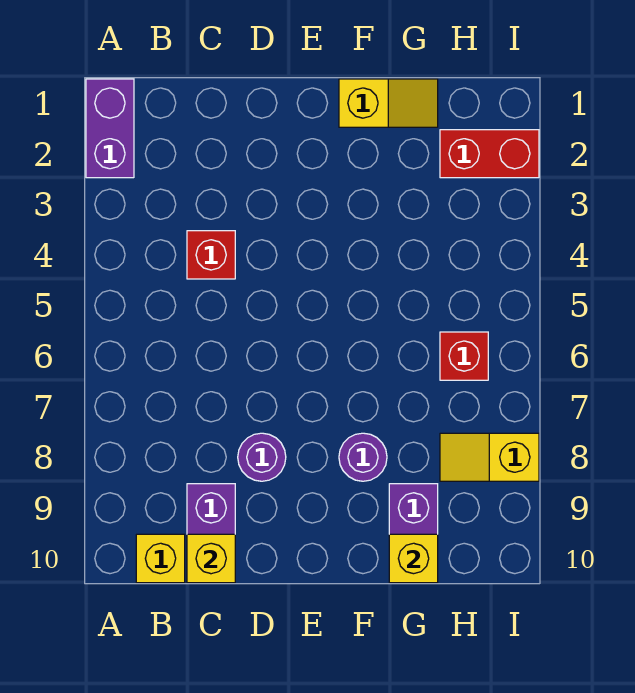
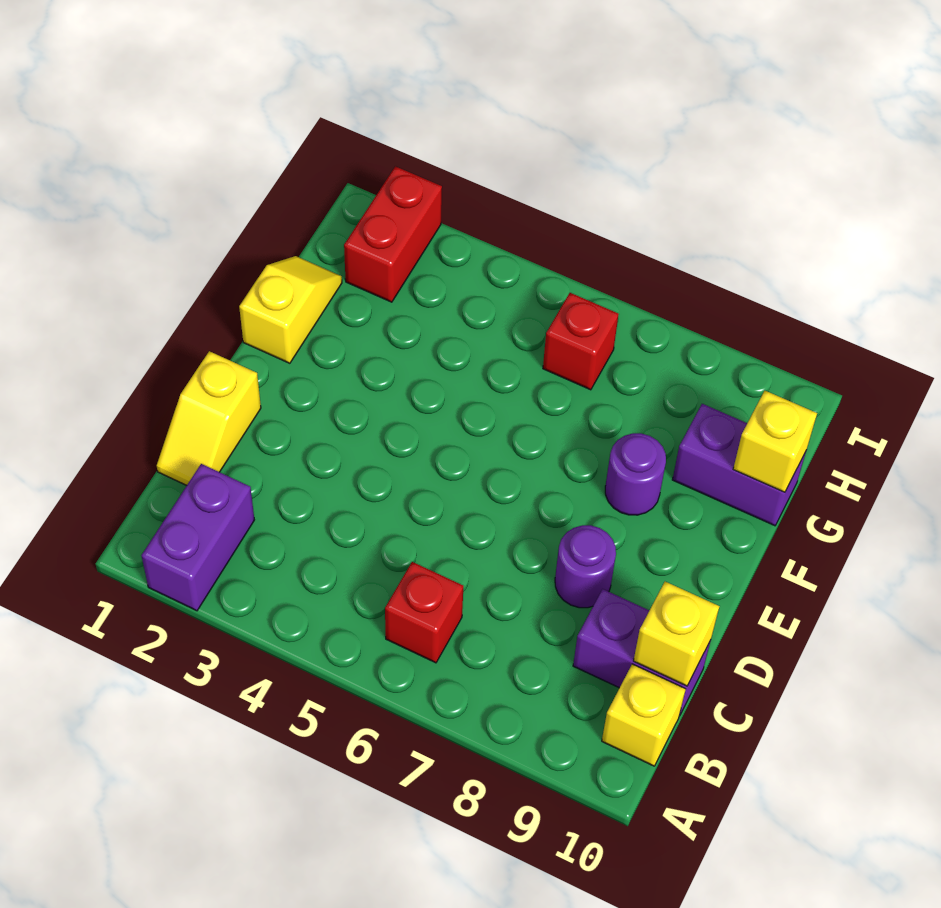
purple 1x2 brick [86,79,134,178] -> purple 1x2 brick turned to [141,464,254,611]
red 1x1 brick [187,231,235,279] -> red 1x1 brick moved to [385,562,463,663]
yellow 1x2 slope [440,433,539,481] -> yellow 1x2 slope moved to [157,351,261,485]

